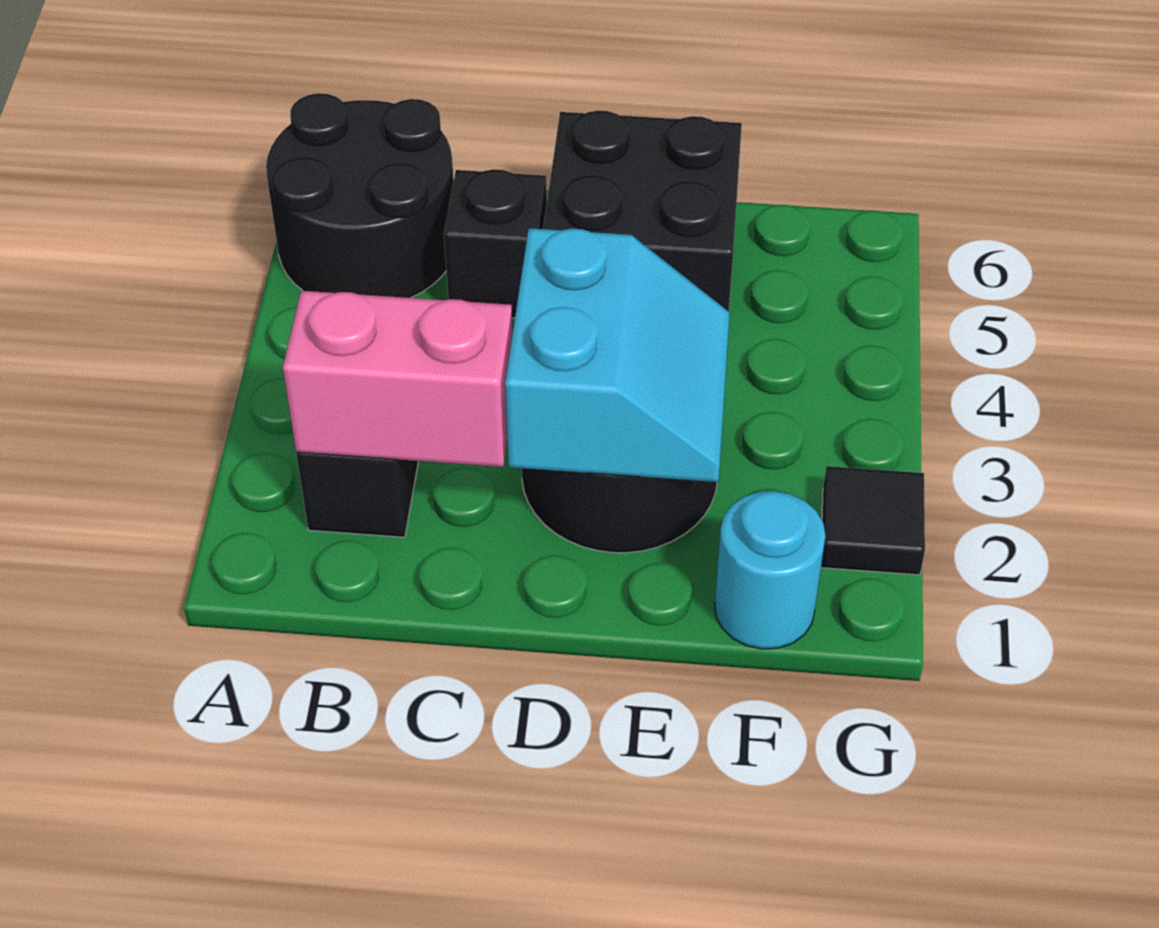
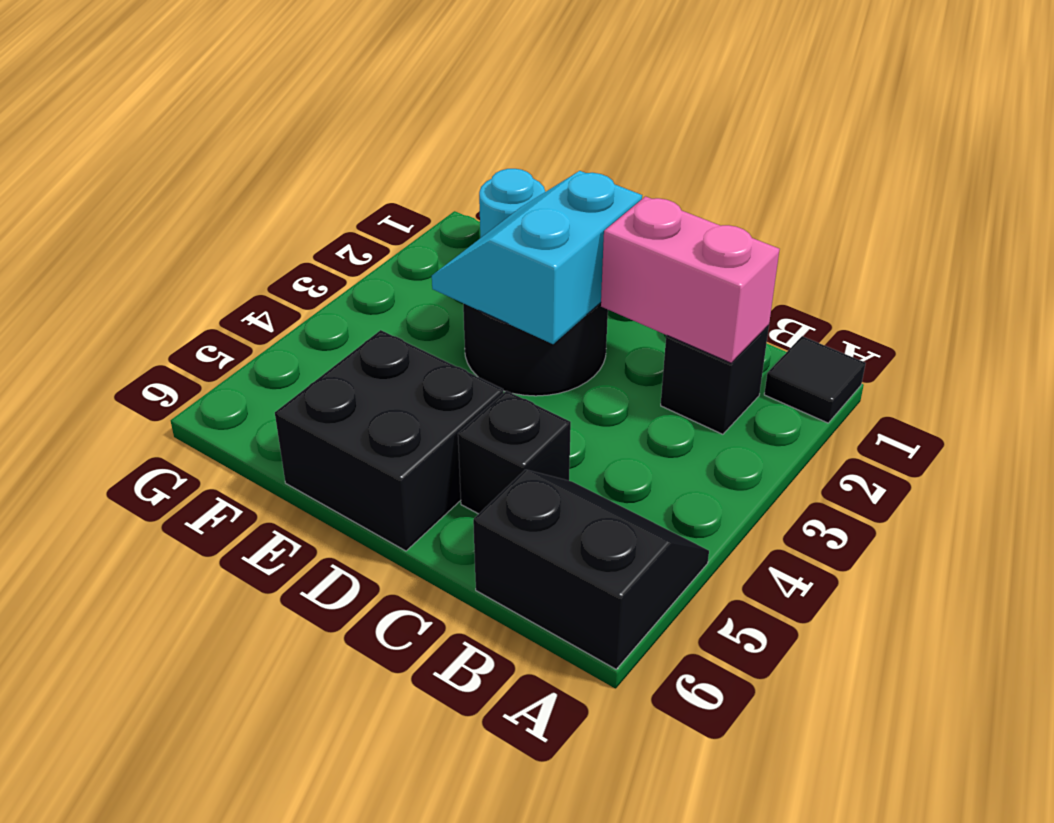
black 2x2 round brick [266,93,454,298] -> black 2x2 slope [473,470,709,669]
black 1x1 tile [821,466,925,575] -> black 1x1 tile moved to [764,336,866,423]

